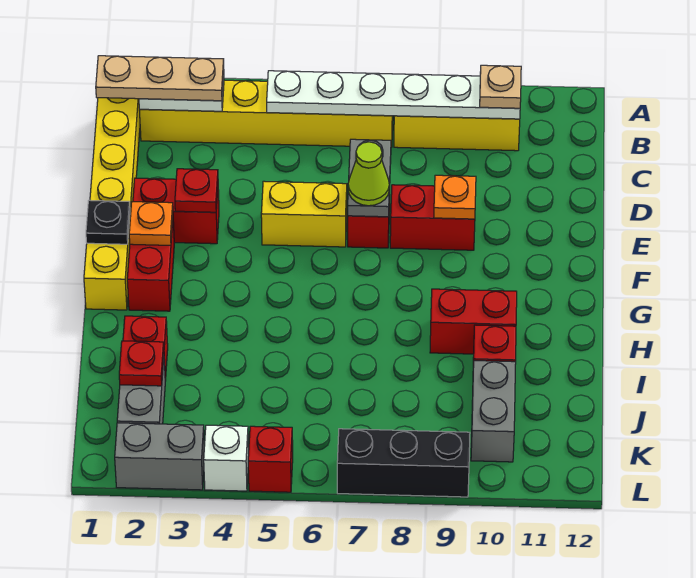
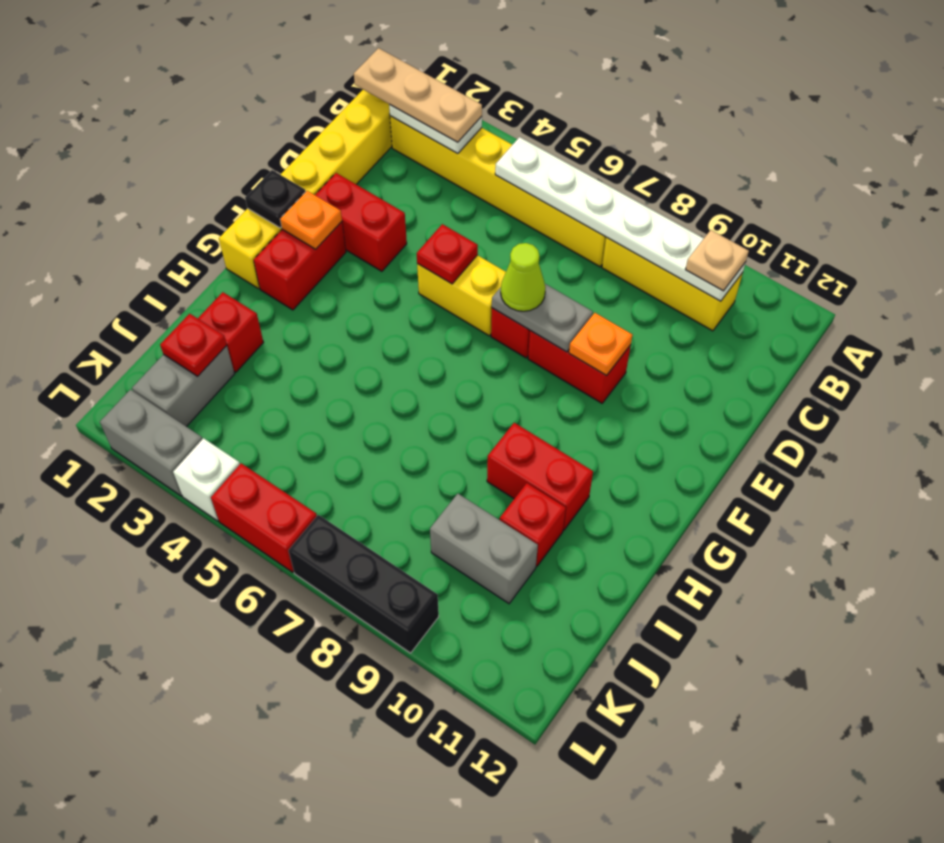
grey 1x2 plate [348,139,391,217] -> grey 1x2 plate turned to [492,284,593,352]
red 1x1 plate [175,169,218,212] -> red 1x1 plate moved to [417,224,478,284]
grey 1x2 brick [471,361,516,462] -> grey 1x2 brick turned to [430,494,538,603]
red 1x1 brick [248,426,293,492] -> red 1x2 brick [211,463,317,572]

